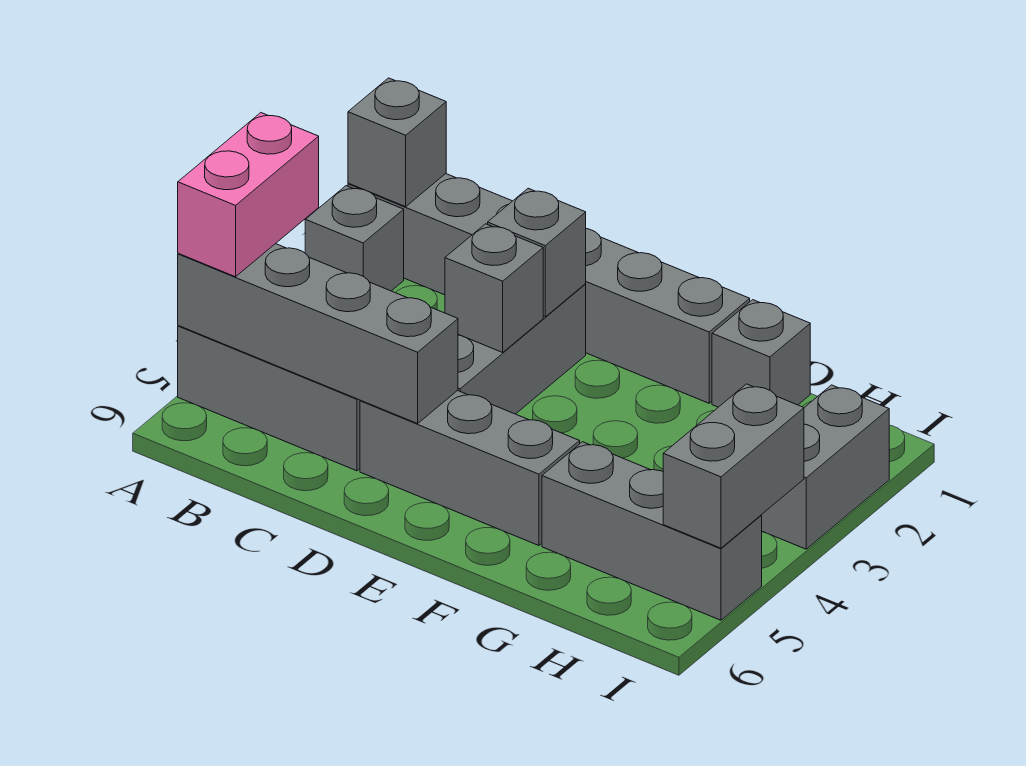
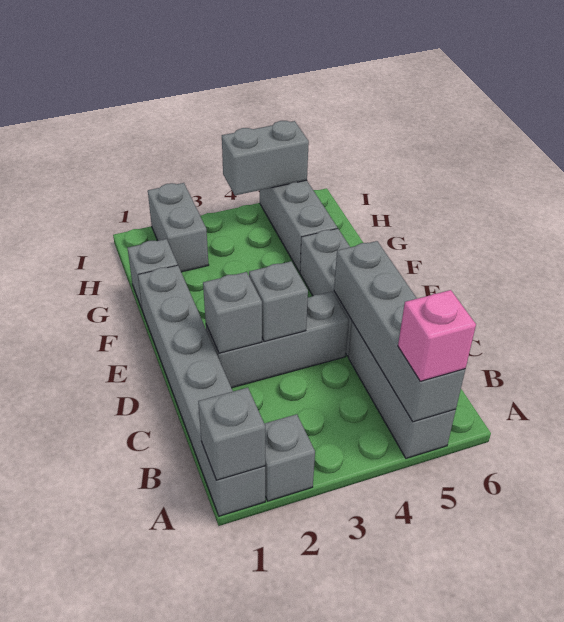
pink 1x2 brick [178,113,319,277] -> pink 1x1 brick [398,290,476,381]
grey 1x2 brick [761,385,889,549] -> grey 1x2 brick turned to [148,183,209,272]

